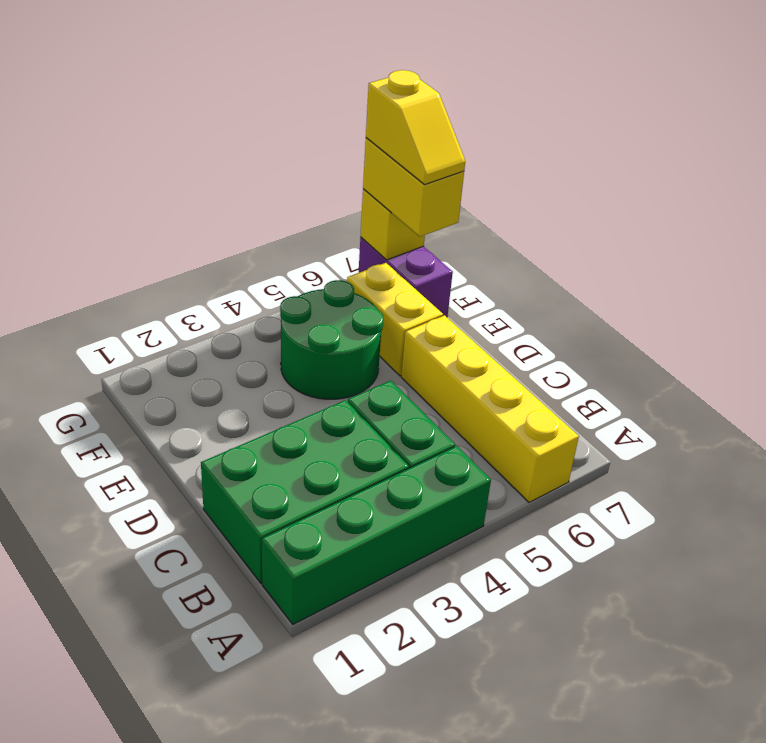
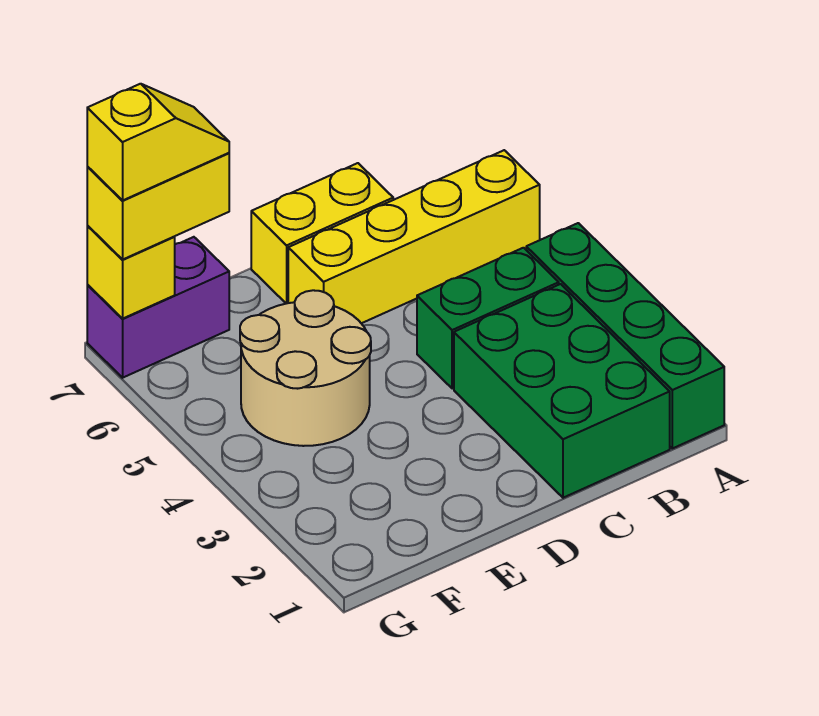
green 2x2 round brick [280,280,383,399] -> tan 2x2 round brick [240,290,371,446]
yellow 1x2 brick [347,263,443,376] -> yellow 1x2 brick moved to [251,163,393,304]

